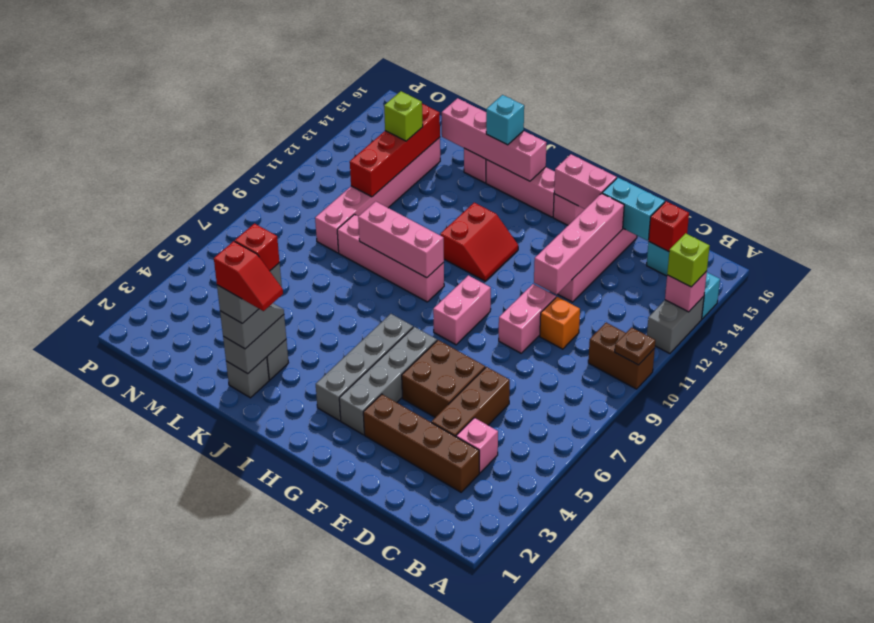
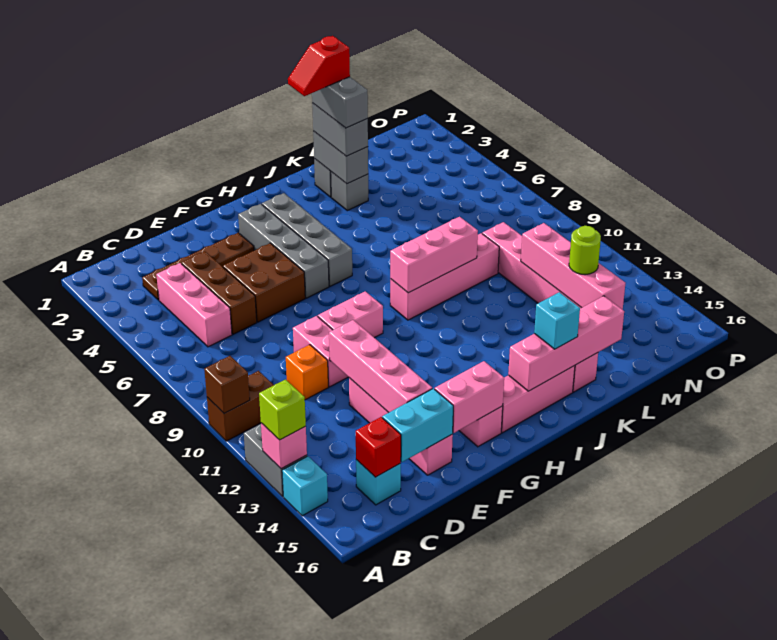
brown 1x1 plate [615,328,655,365] -> brown 1x1 brick [204,356,250,413]
brown 1x4 brick [363,394,479,492] -> brown 1x4 plate [142,233,254,300]
pink 1x1 brick [456,418,498,473] -> pink 1x3 brick [156,263,232,347]
pink 1x2 brick [433,275,491,345] -> pink 1x2 brick turned to [318,291,383,338]
red 2x2 slope [440,203,518,281] -> none
grey 1x2 slope [220,303,284,349] -> grey 1x2 brick [312,103,368,156]
red 1x1 brick [235,224,280,271] -> none
red 1x4 brick [350,104,440,197] -> pink 1x4 brick [521,223,625,310]
lime 1x1 brick [384,91,423,141] -> lime 1x1 round brick [569,226,601,275]

